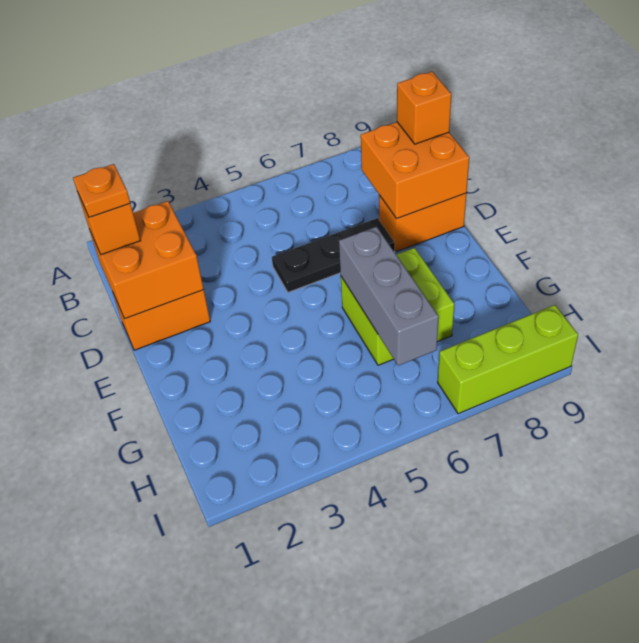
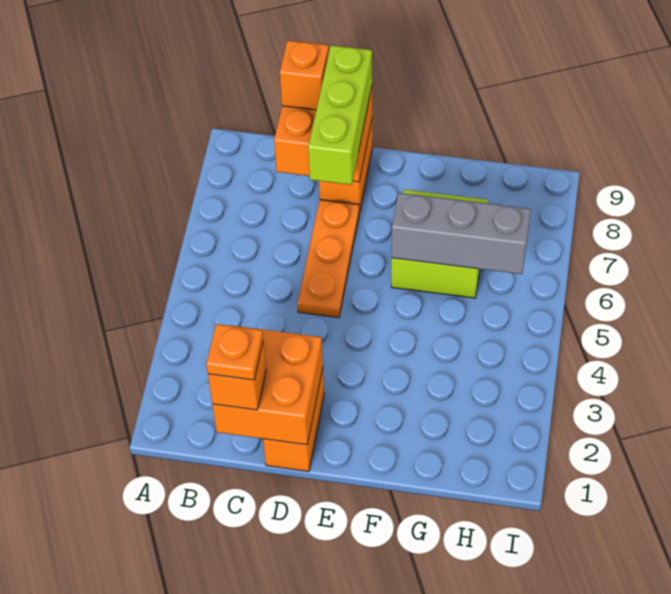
black 1x3 plate [272,218,395,292] -> orange 1x3 plate [298,200,359,318]
lime 1x3 brick [438,305,578,414] -> lime 1x3 brick moved to [308,45,372,185]

